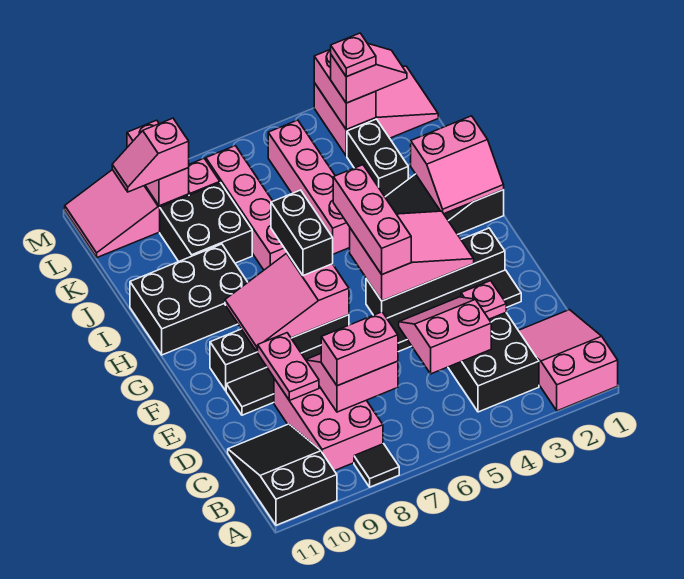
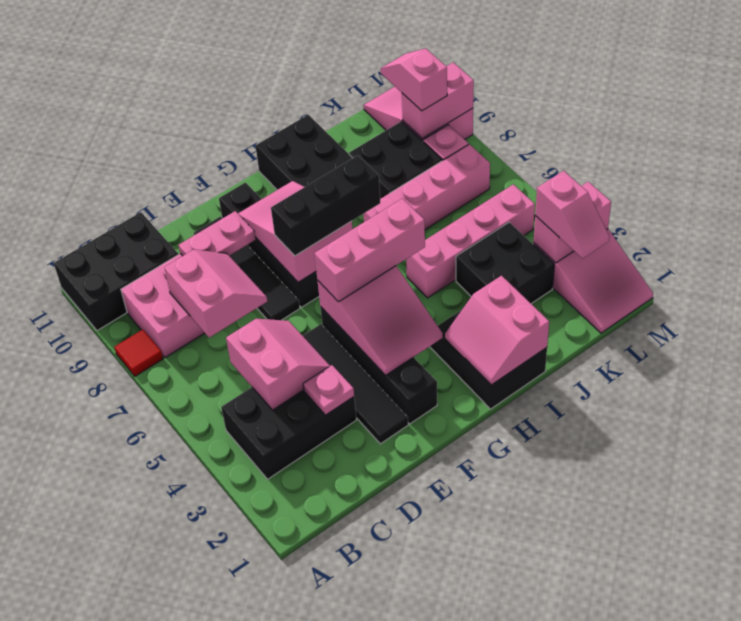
pink 2x3 slope [518,310,618,411] -> none
black 1x1 tile [354,444,399,487] -> red 1x1 tile [115,330,163,376]
black 2x3 slope [228,424,337,525] -> black 2x3 brick [54,212,178,331]
pink 1x2 brick [321,312,398,386] -> none
black 1x2 brick [271,190,333,276] -> black 1x3 brick [271,155,380,256]
black 1x2 brick [347,119,408,197] -> black 2x2 brick [456,222,554,304]
pink 1x1 plate [331,33,376,77] -> none

